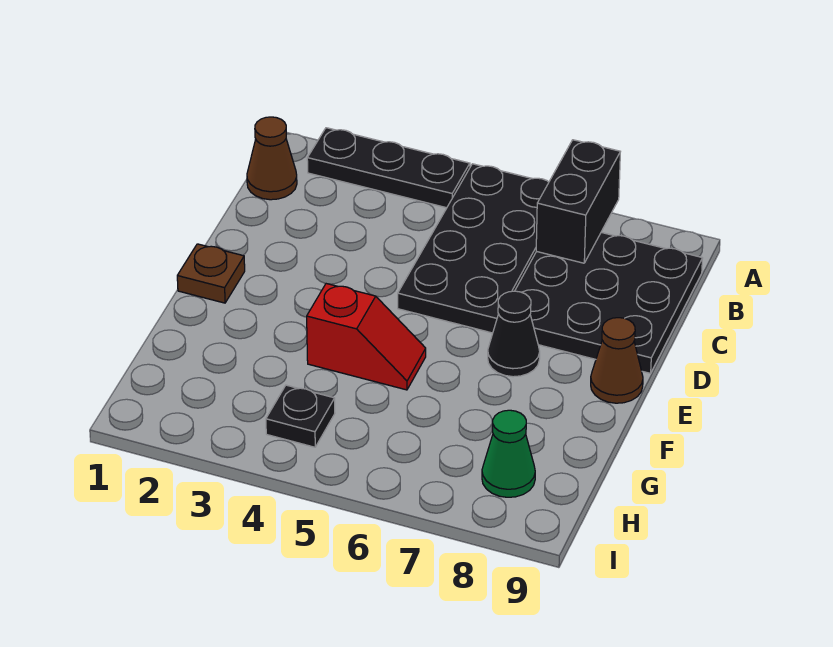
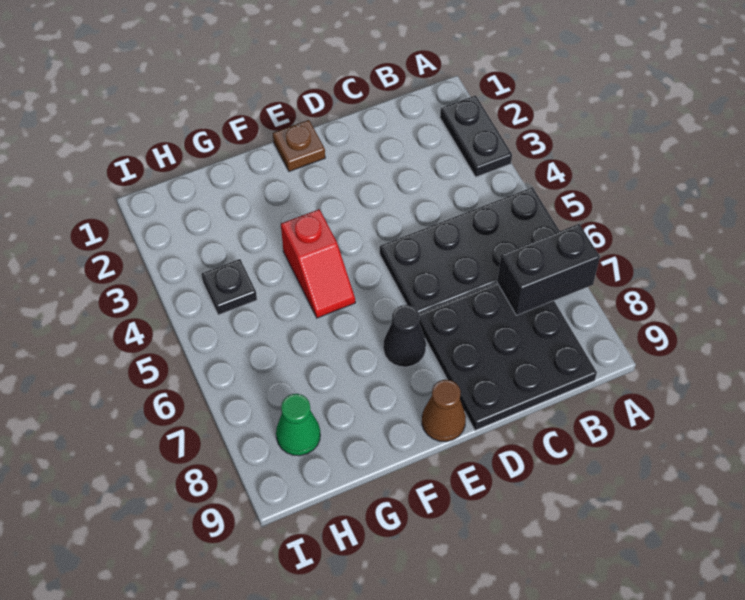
black 1x3 plate [307,128,470,208] -> black 1x2 plate [440,95,512,177]
brown 1x1 cone [247,117,297,200] -> none

